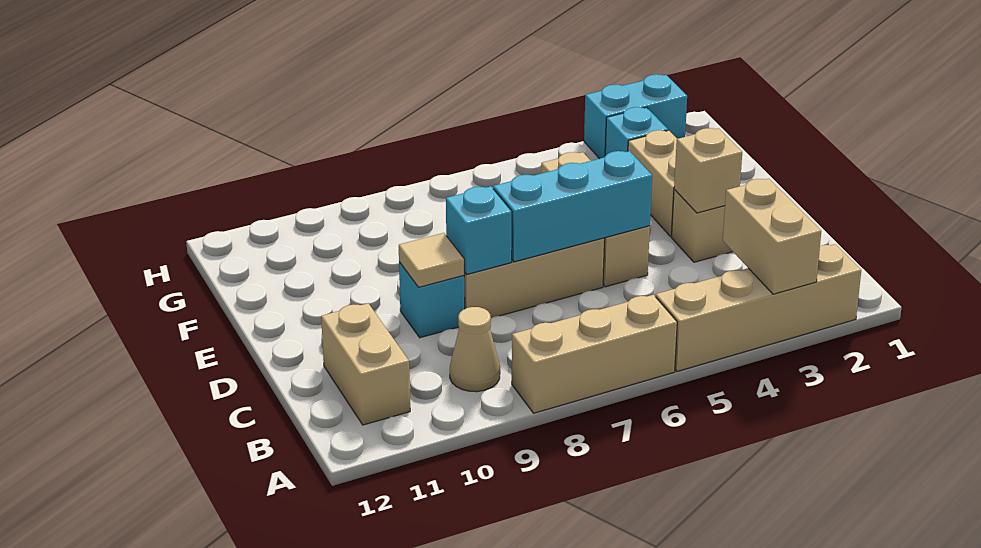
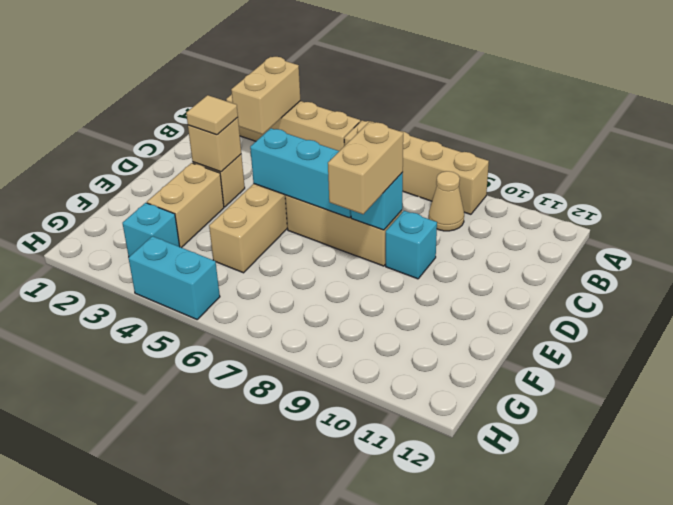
tan 1x3 brick [512,295,677,413] -> tan 1x4 brick [344,121,489,214]
tan 1x2 brick [321,303,410,425] -> tan 1x2 brick moved to [328,122,403,214]
tan 1x1 tile [399,233,464,287] -> tan 1x1 tile moved to [186,95,238,135]
cyan 1x2 brick [584,74,687,159] -> cyan 1x2 brick moved to [129,236,220,319]

